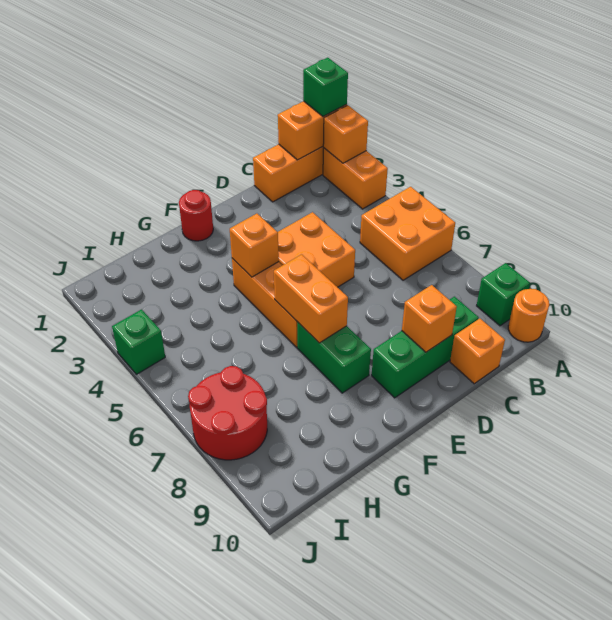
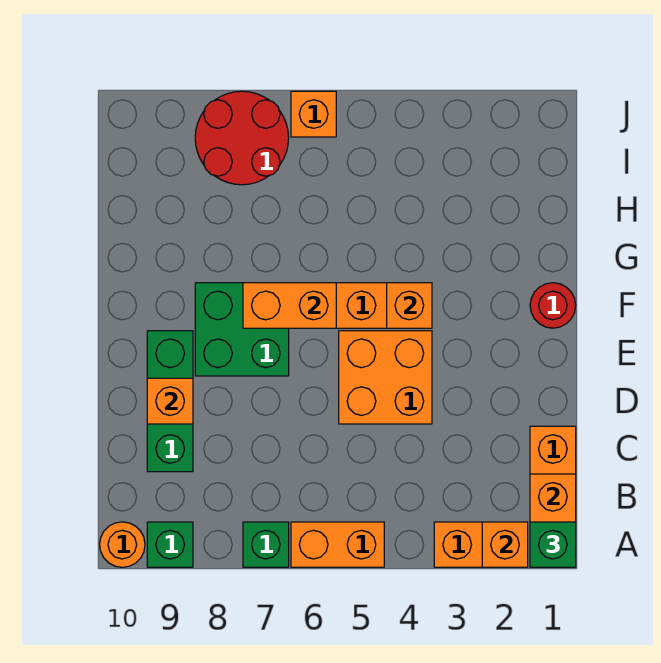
orange 2x2 brick [360,187,455,280] -> orange 1x2 brick [291,522,384,567]
orange 1x1 brick [450,319,505,384] -> orange 1x1 brick moved to [291,91,336,137]
green 1x2 brick [297,322,371,393] -> green 2x2 brick [195,283,289,376]
green 1x1 brick [112,309,165,374] -> green 1x1 brick moved to [243,522,289,567]

